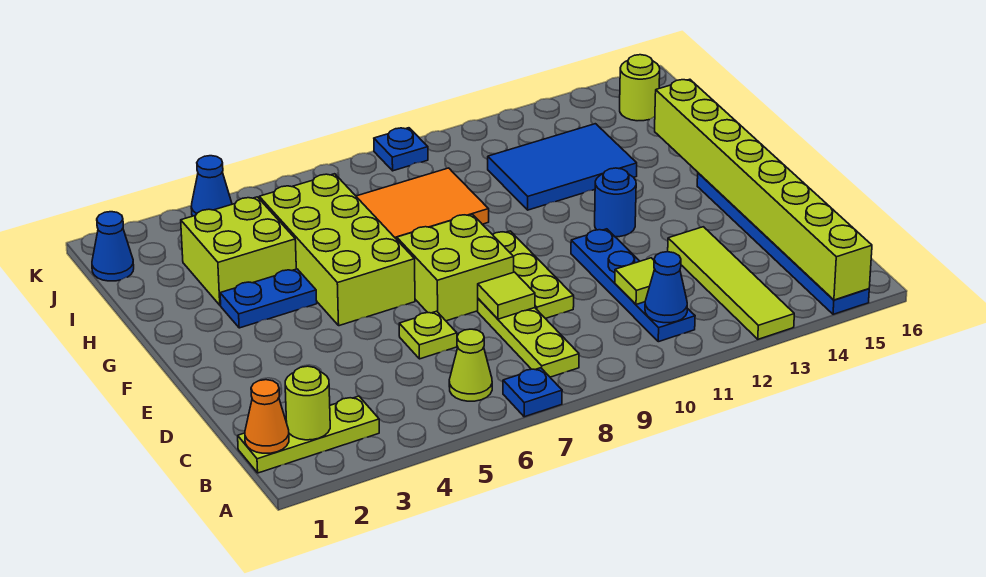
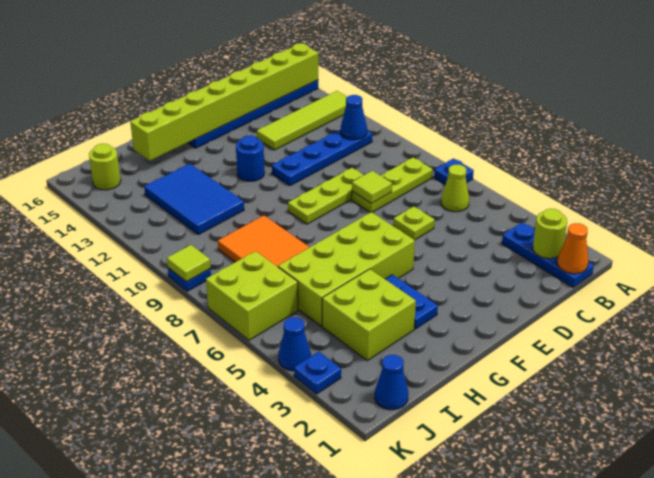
lime 1x3 plate [238,396,379,473] -> blue 1x3 plate [502,222,594,287]
lime 1x1 tile [615,258,654,304] -> lime 1x1 tile moved to [167,245,210,282]
lime 2x2 brick [397,214,514,321] -> lime 2x2 brick moved to [206,251,298,340]
none -> blue 1x1 plate [294,352,341,394]

